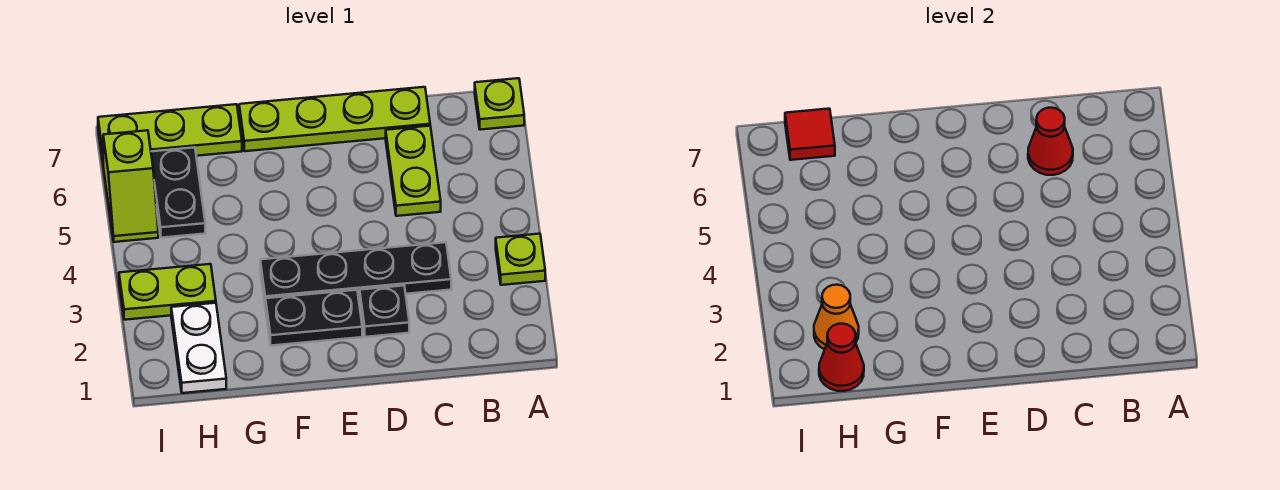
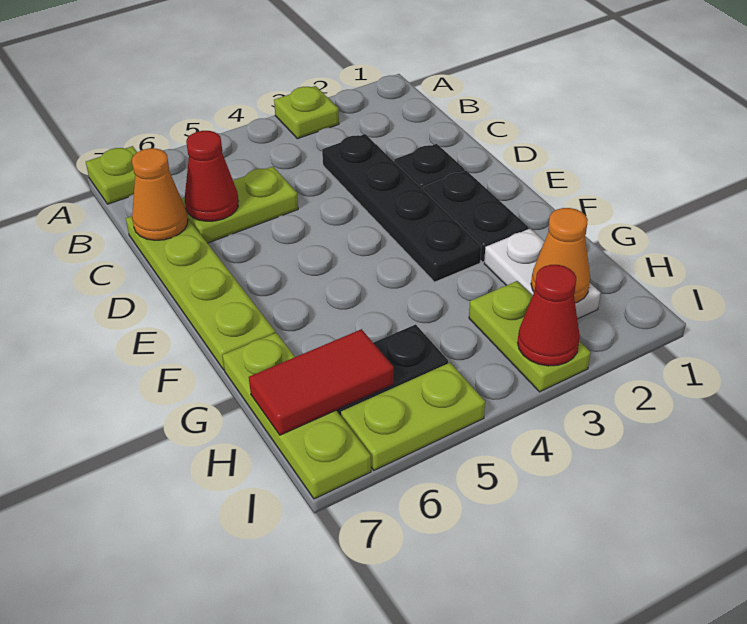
none -> orange 1x1 cone [132,148,188,240]
white 1x2 plate [171,303,226,393] -> white 1x2 plate turned to [484,229,601,319]
red 1x1 cone [819,324,864,391] -> red 1x1 cone moved to [518,265,580,366]
red 1x1 tile [785,109,835,160] -> red 1x2 tile [249,329,394,435]
lime 1x2 slope [103,130,158,242] -> lime 1x2 plate [341,363,485,470]

